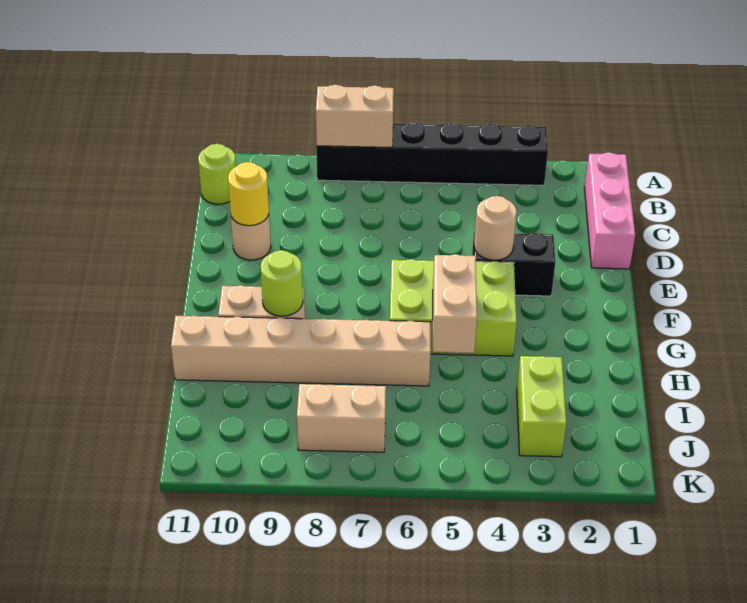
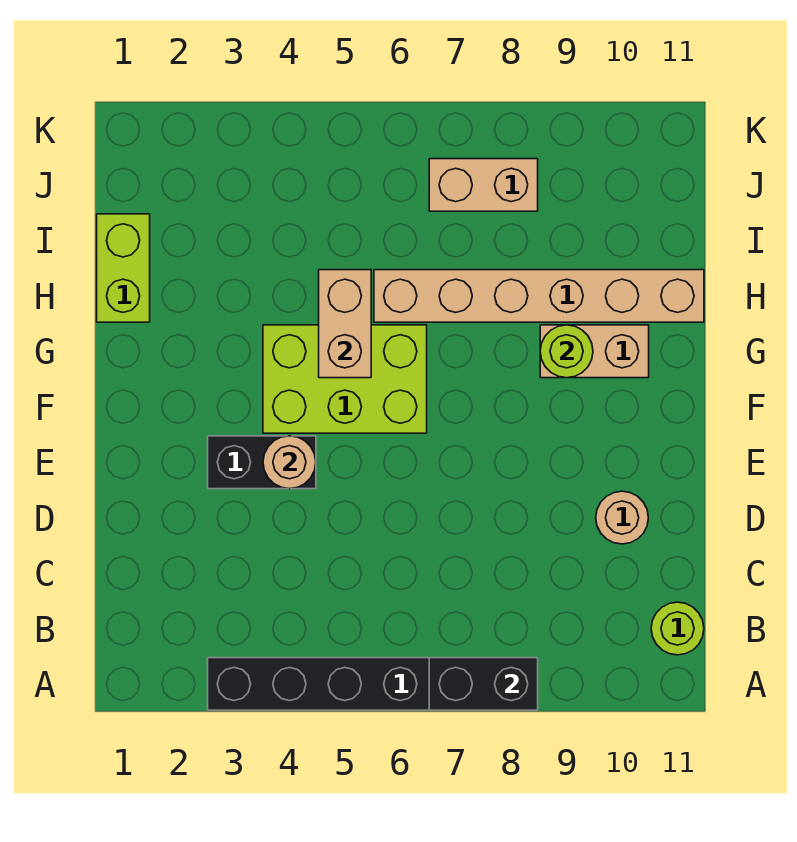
tan 1x2 brick [316,85,394,148] -> black 1x2 brick [429,658,538,710]
pink 1x3 brick [584,152,635,269] -> none
yellow 1x1 round brick [228,162,269,226] -> none
lime 1x2 brick [517,356,566,457] -> lime 1x2 brick moved to [97,214,150,322]

